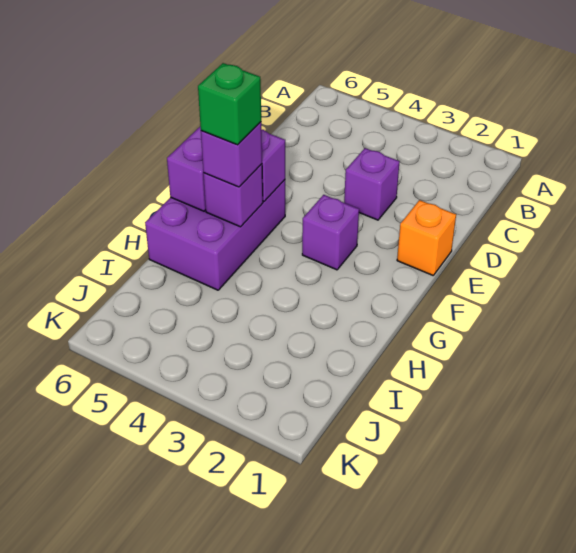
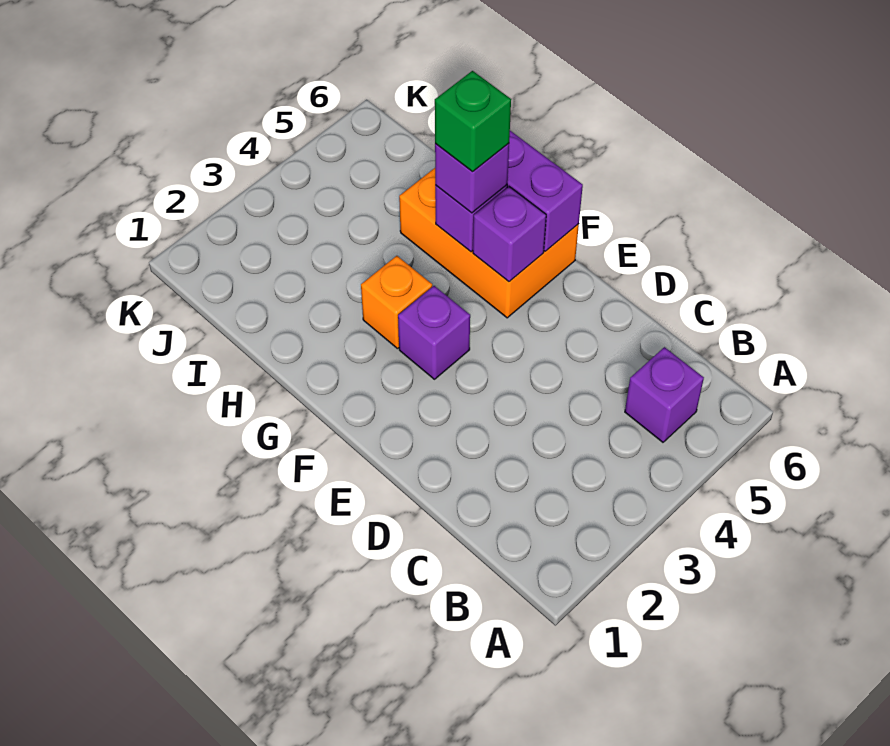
purple 1x1 brick [344,148,400,220] -> purple 1x1 brick moved to [625,347,704,442]
orange 1x1 brick [397,200,456,275] -> orange 1x1 brick moved to [361,256,432,349]
purple 2x3 brick [145,180,285,290] -> orange 2x3 brick [399,168,579,318]

